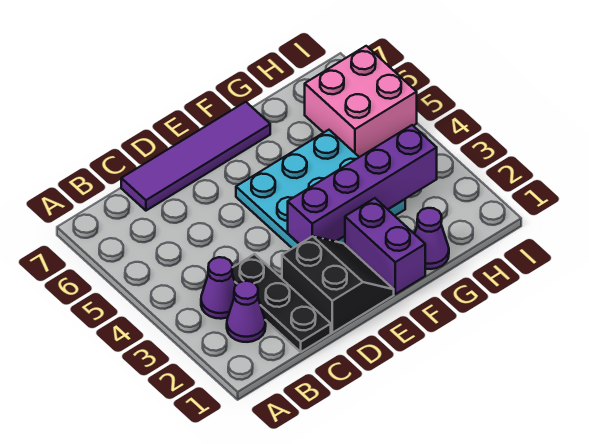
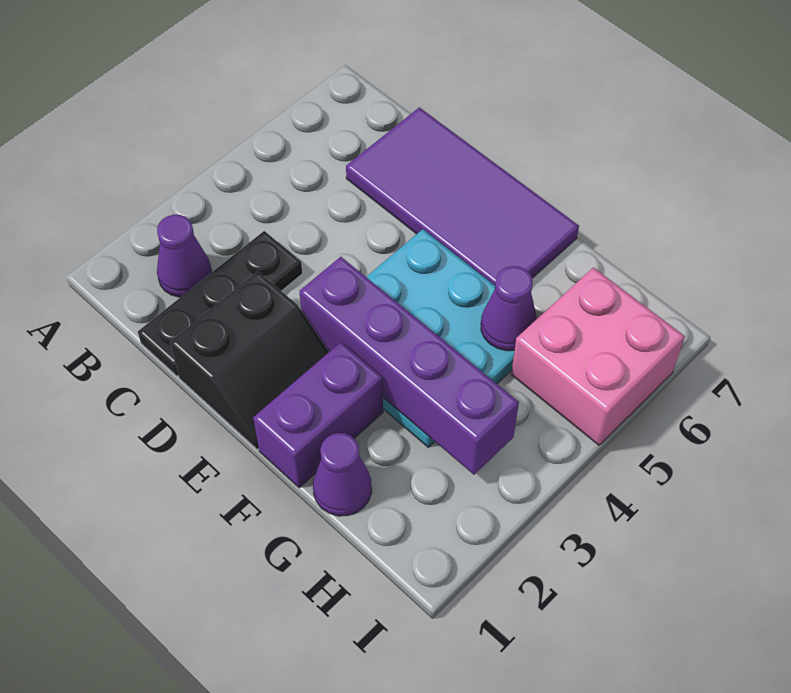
purple 1x1 cone [201,257,236,319] -> purple 1x1 cone moved to [481,266,537,351]
purple 1x4 tile [121,102,270,211] -> purple 2x4 tile [346,107,579,285]

